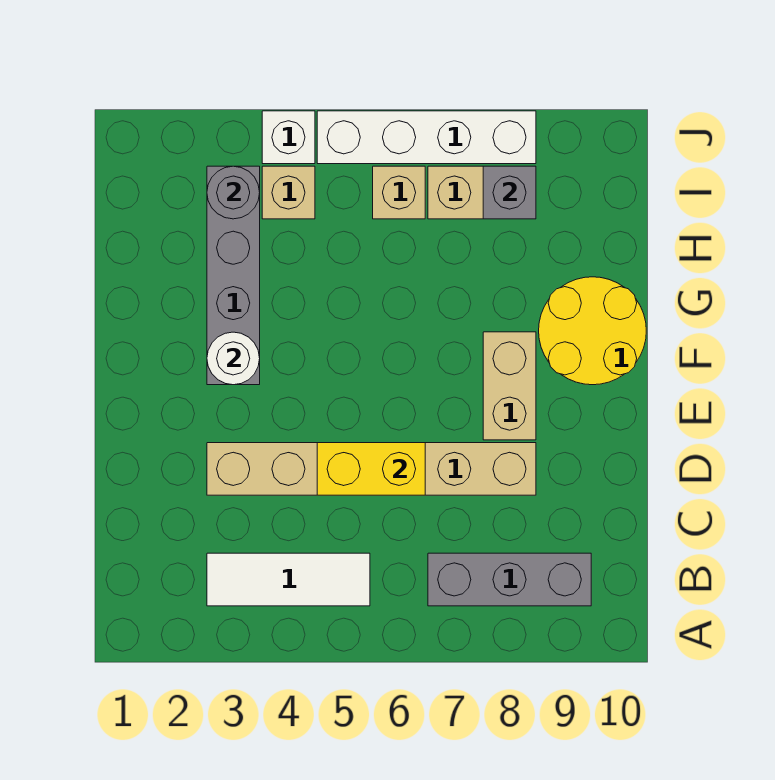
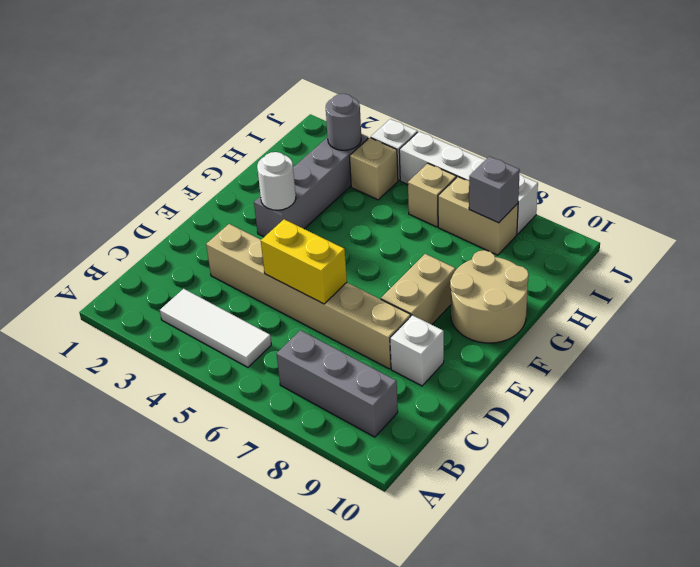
none -> white 1x1 brick [390,315,444,386]
yellow 2x2 round brick [539,277,646,385] -> tan 2x2 round brick [450,250,529,343]

